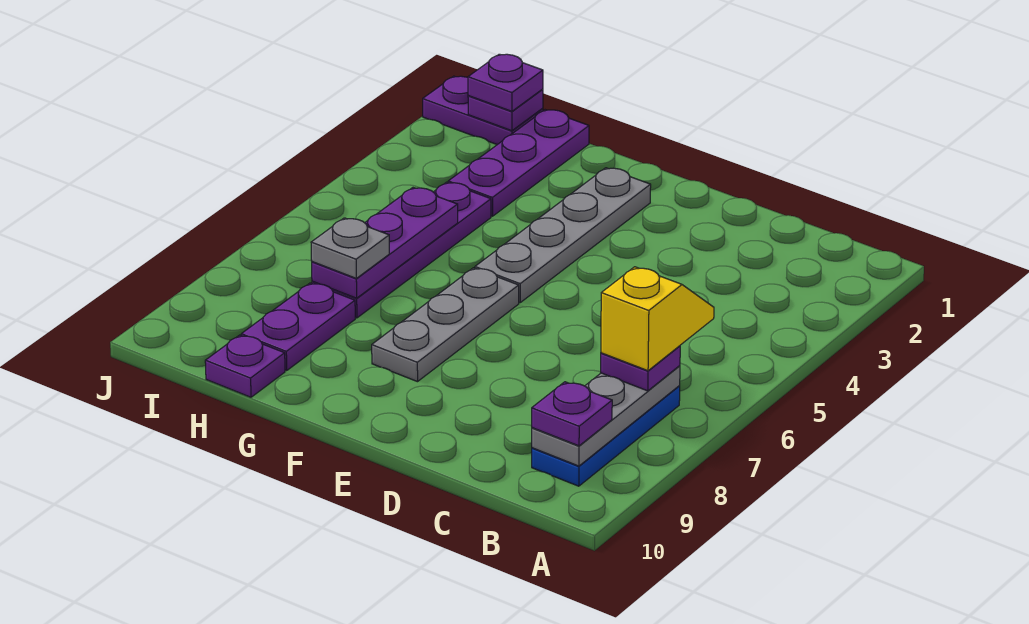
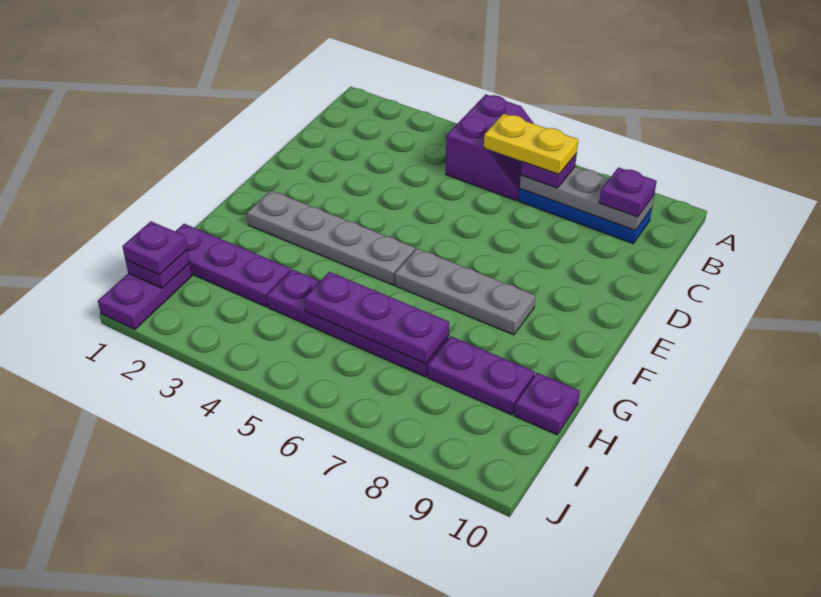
none -> purple 2x2 slope [446,94,534,201]
yellow 1x2 slope [601,267,714,371] -> yellow 1x2 plate [484,114,578,174]
grey 1x1 plate [311,218,389,278] -> none

